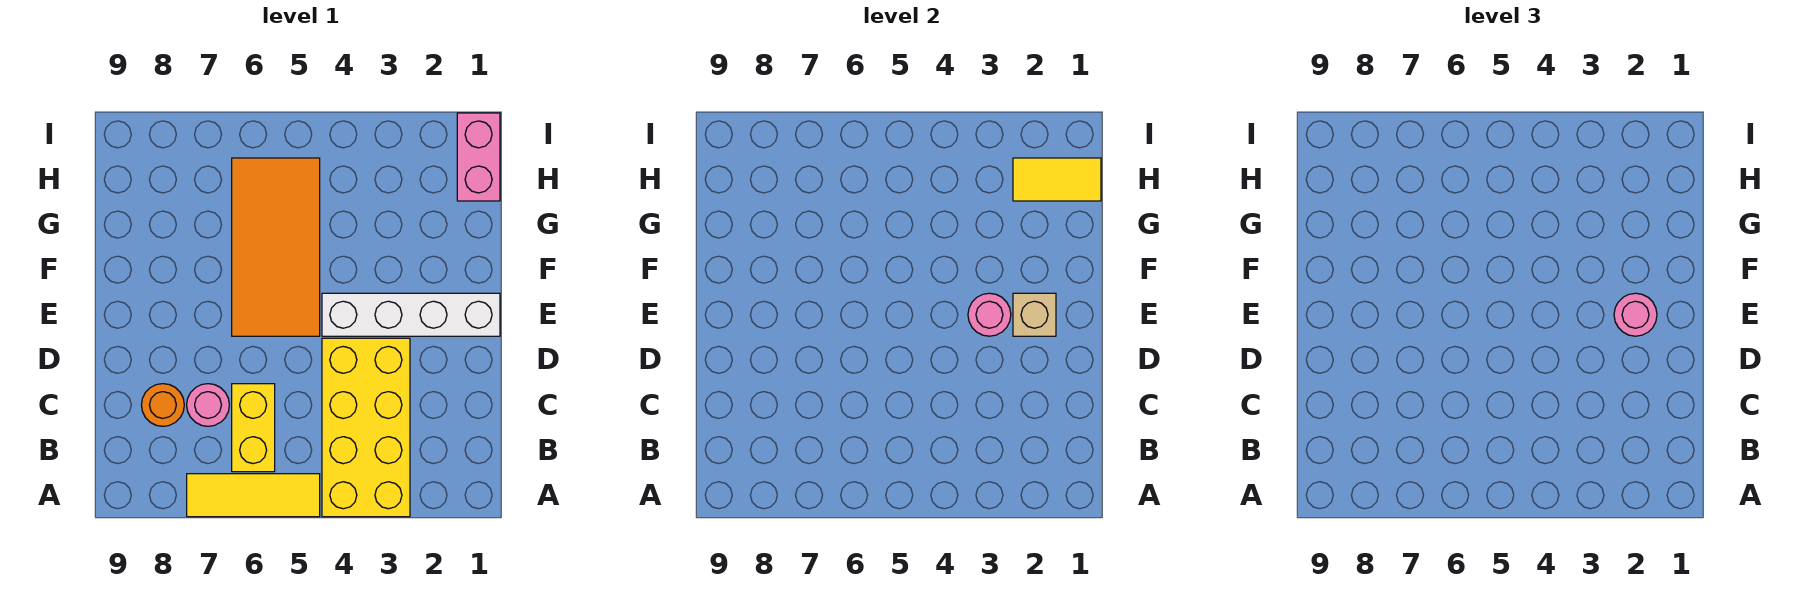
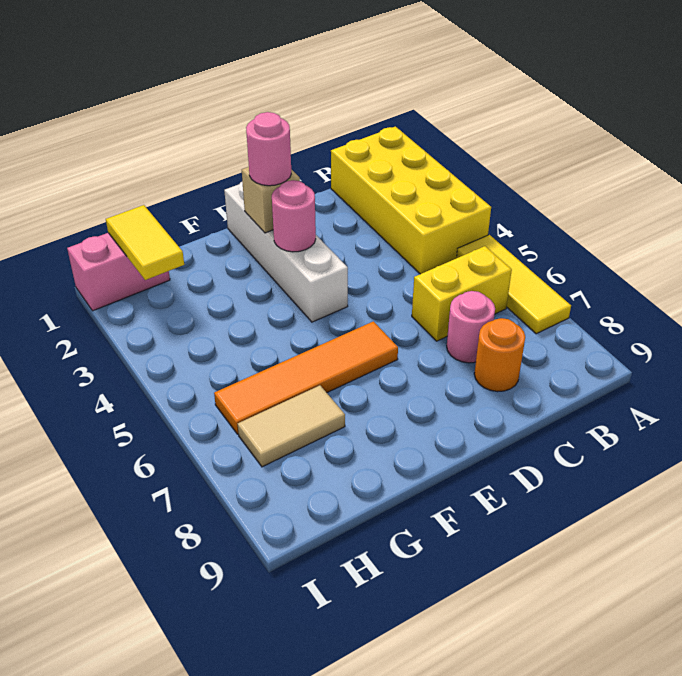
yellow 2x4 brick [322,338,410,517] -> yellow 2x4 brick turned to [331,127,491,274]
orange 2x4 tile [232,158,320,336] -> orange 1x4 tile [214,321,398,434]
none -> tan 1x2 tile [238,385,345,467]

